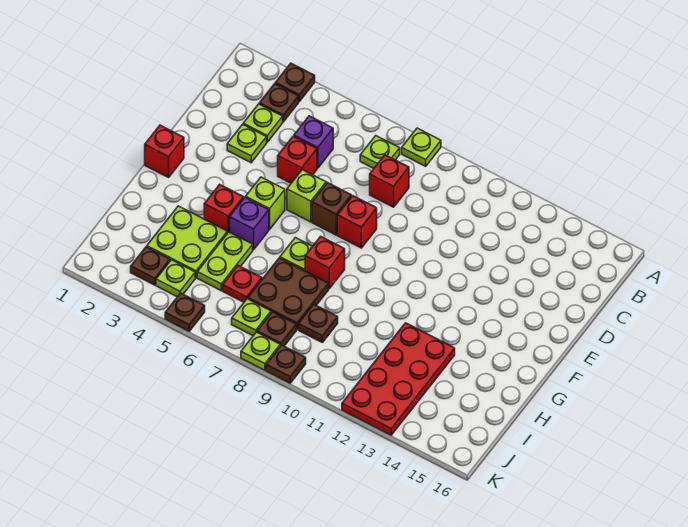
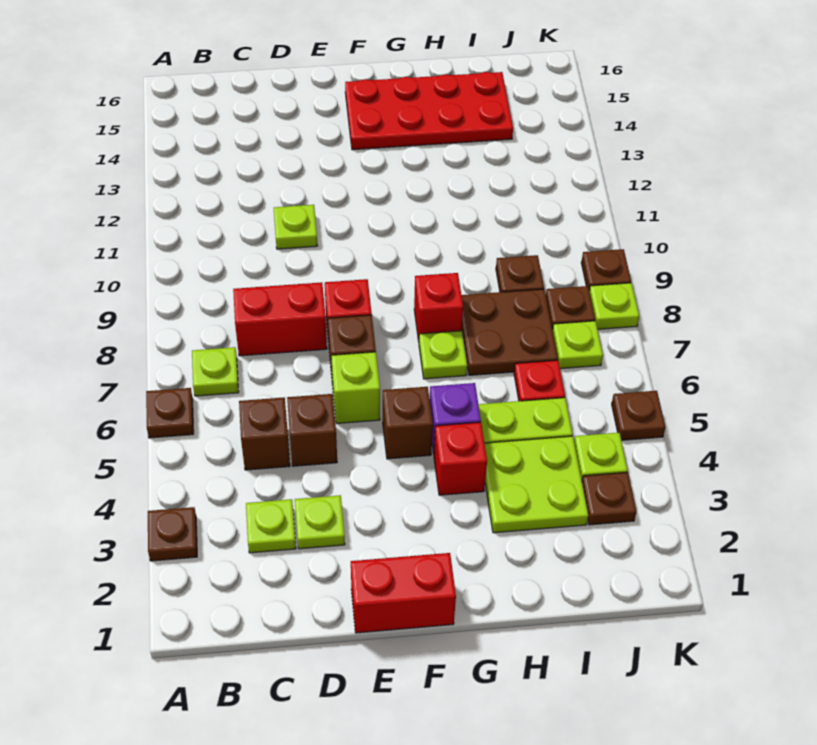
lime 1x1 plate [402,128,441,166] -> lime 1x1 plate moved to [274,205,317,249]
brown 1x1 plate [259,84,299,122] -> brown 1x1 plate moved to [146,388,194,438]
purple 1x1 brick [294,116,333,168] -> brown 1x1 brick [239,398,290,470]
red 1x1 brick [370,155,409,207] -> red 1x2 brick [233,282,327,356]
red 1x1 brick [278,136,317,183] -> brown 1x1 brick [287,394,337,466]
red 1x1 brick [145,125,184,177] -> red 1x2 brick [351,553,456,633]
lime 1x1 brick [246,177,285,229] -> brown 1x1 brick [383,387,433,459]
red 2x4 plate [342,323,455,435] -> red 2x4 plate moved to [345,72,513,150]

